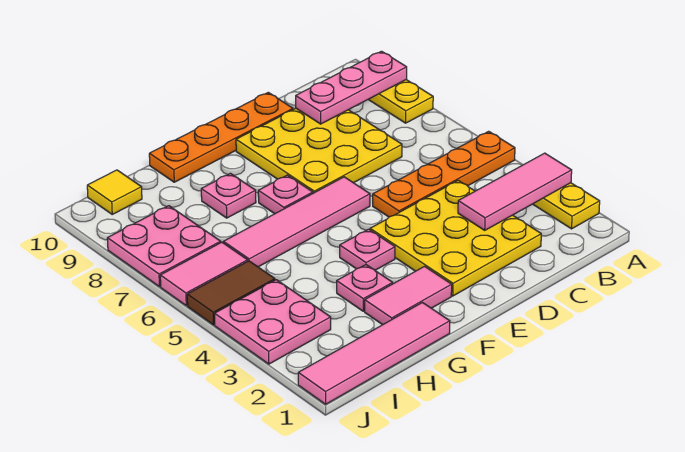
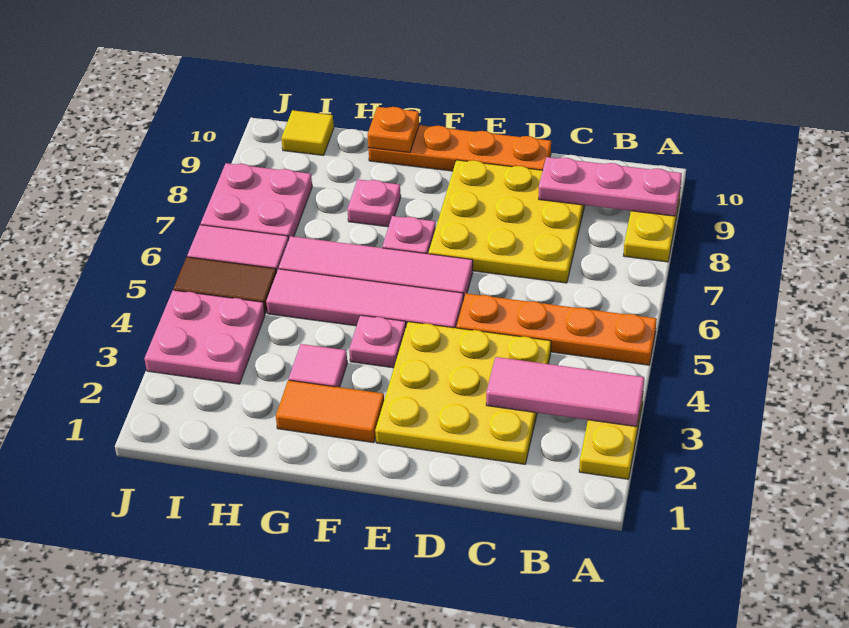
pink 1x2 tile [365,266,452,325] -> orange 1x2 tile [276,380,384,443]
pink 1x4 tile [298,303,450,404] -> pink 1x4 tile moved to [266,269,463,328]
pink 1x1 plate [337,265,393,311] -> pink 1x1 tile [289,344,347,387]
none -> orange 1x1 plate [367,107,419,152]

